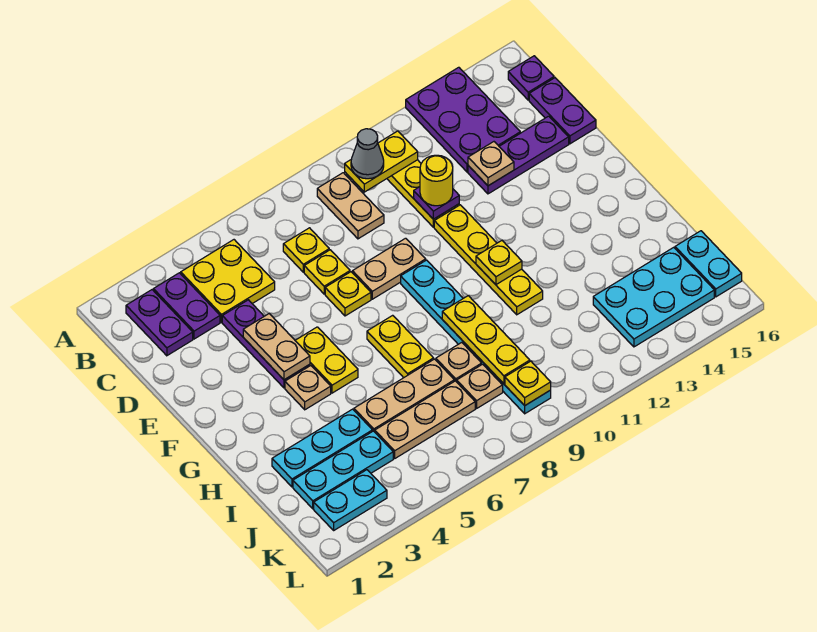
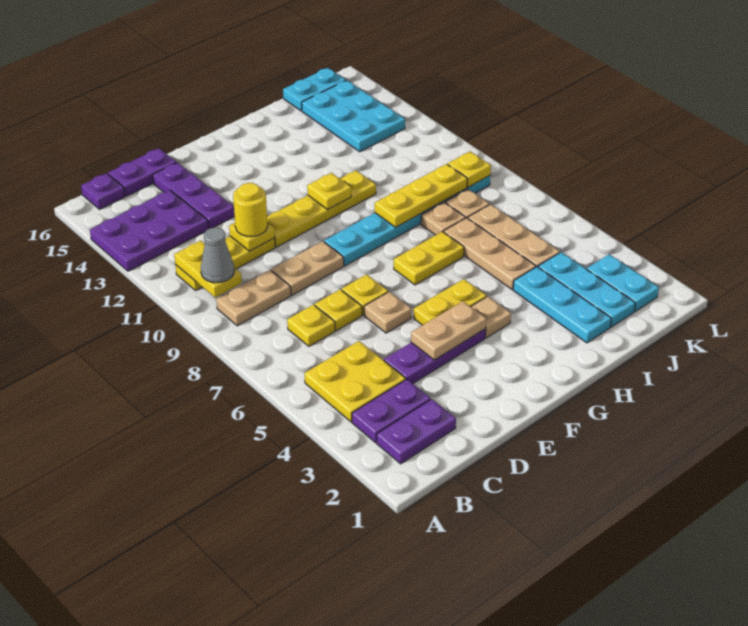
purple 1x1 plate [414,187,459,219] -> yellow 1x1 plate [229,223,275,251]
tan 1x1 plate [468,142,514,186] -> tan 1x1 plate moved to [364,292,411,333]
tan 1x2 plate [352,238,426,299] -> tan 1x2 plate turned to [271,241,344,295]

